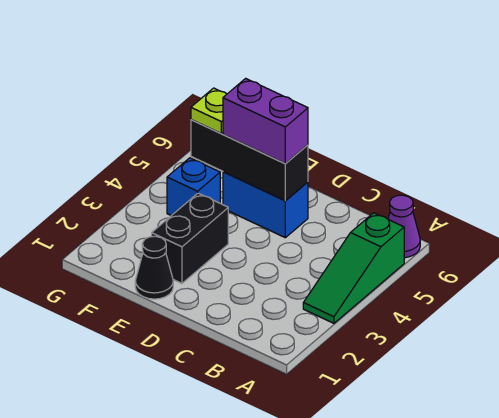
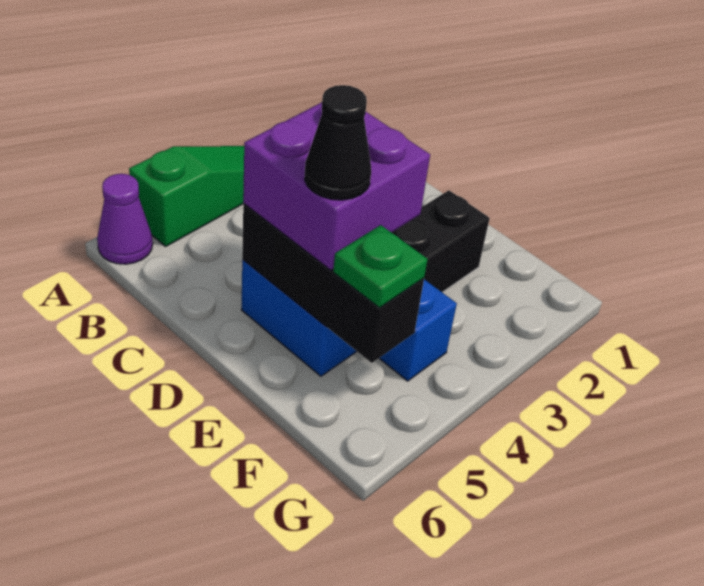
purple 1x2 brick [223,78,308,164] -> purple 2x2 brick [243,102,430,270]
black 1x1 cone [135,236,173,299] -> black 1x1 cone moved to [304,85,371,200]
lime 1x1 plate [191,88,227,133] -> green 1x1 plate [333,225,428,308]

